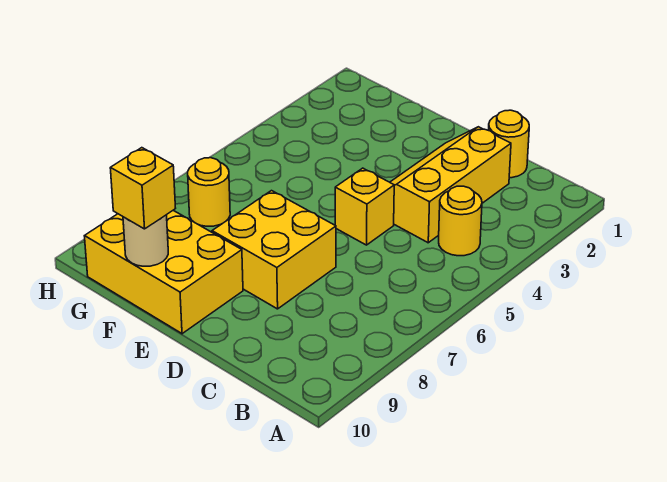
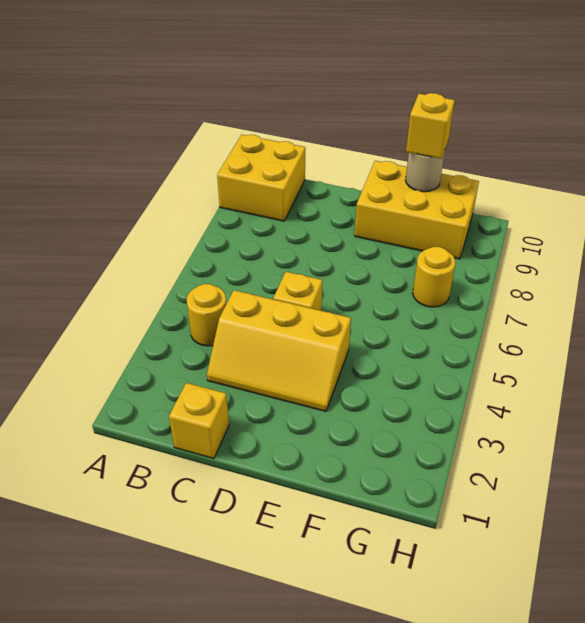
yellow 1x1 round brick [488,110,529,178] -> yellow 1x1 brick [169,383,229,459]
yellow 2x3 slope [390,127,511,243] -> yellow 2x3 slope turned to [207,290,351,411]
yellow 2x2 brick [212,191,336,309] -> yellow 2x2 brick moved to [217,135,305,221]

